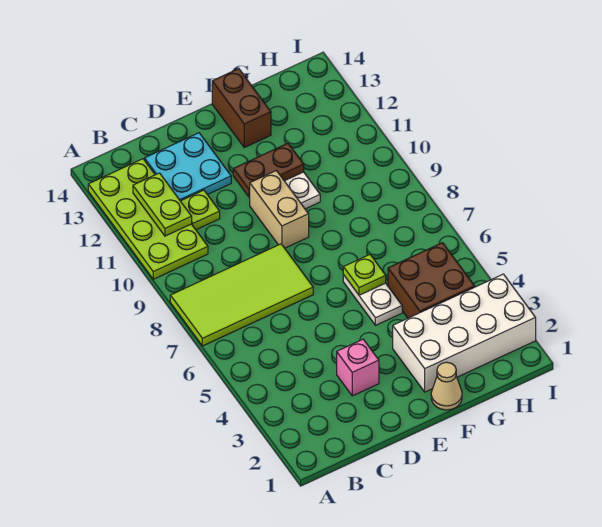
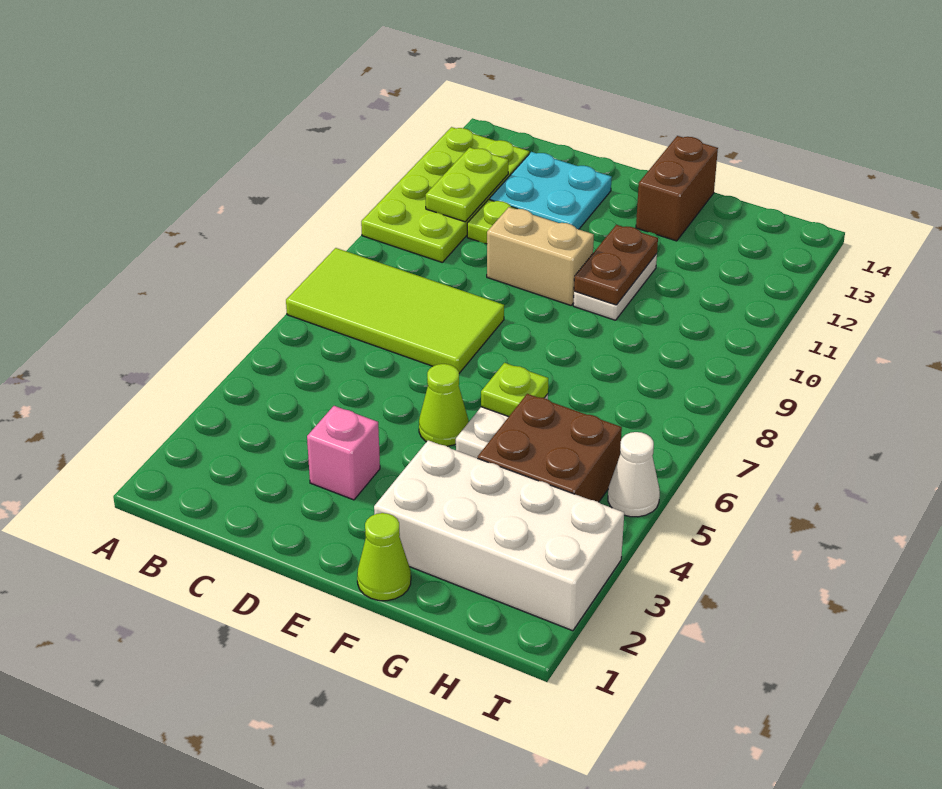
none -> lime 1x1 cone [419,364,468,446]
tan 1x2 brick [250,171,309,248] -> tan 1x2 brick turned to [487,207,594,305]
brown 1x2 plate [233,143,304,197] -> brown 1x2 plate turned to [574,225,658,305]
tan 1x1 cone [431,362,462,410] -> lime 1x1 cone [357,513,411,601]
none -> white 1x1 cone [608,432,660,517]

